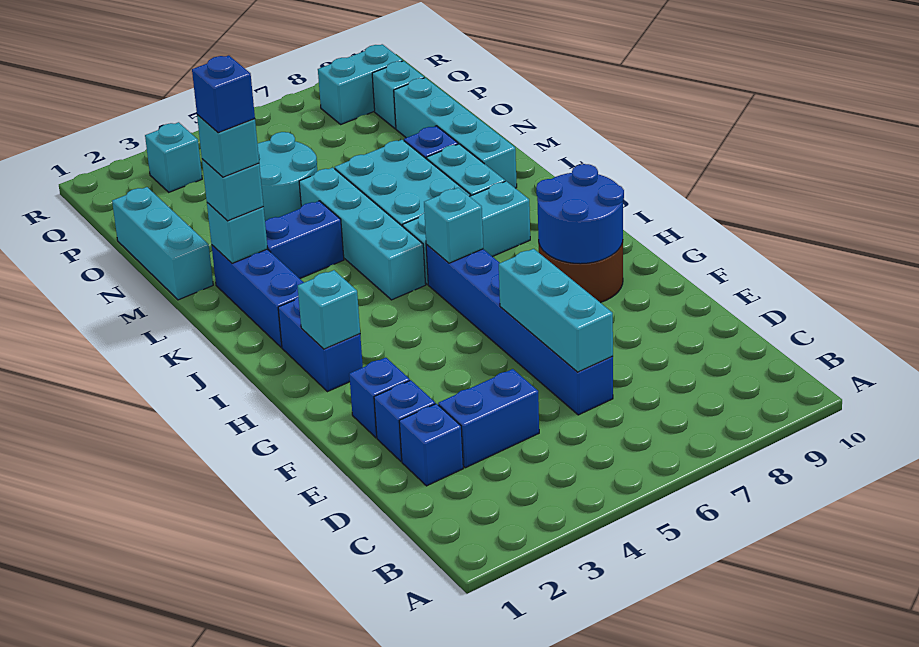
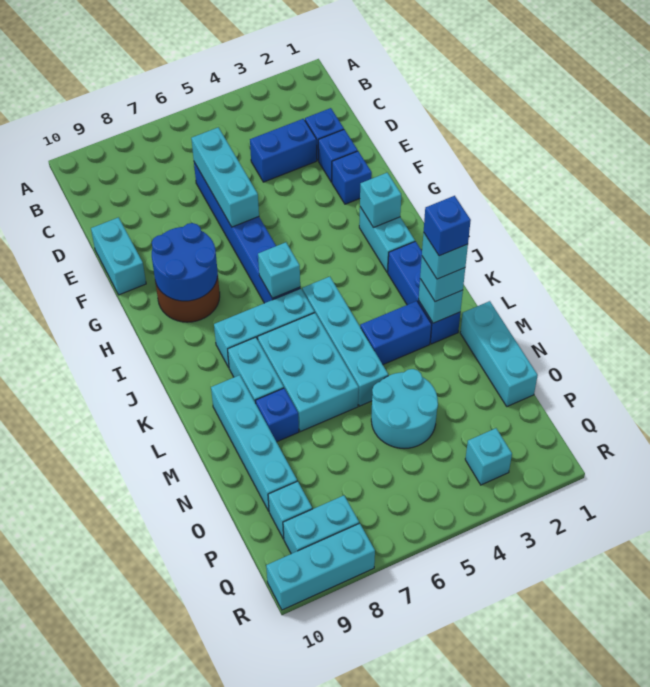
none -> cyan 1x2 brick [91,217,146,295]
blue 1x2 brick [278,297,363,392] -> cyan 1x2 brick [359,207,415,272]
none -> cyan 1x3 brick [266,523,375,610]

